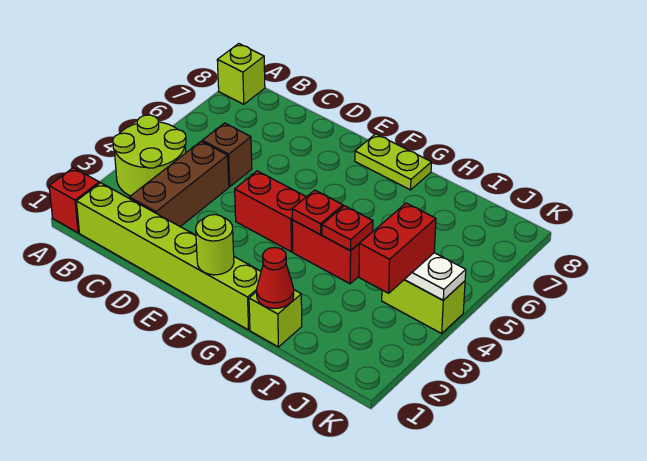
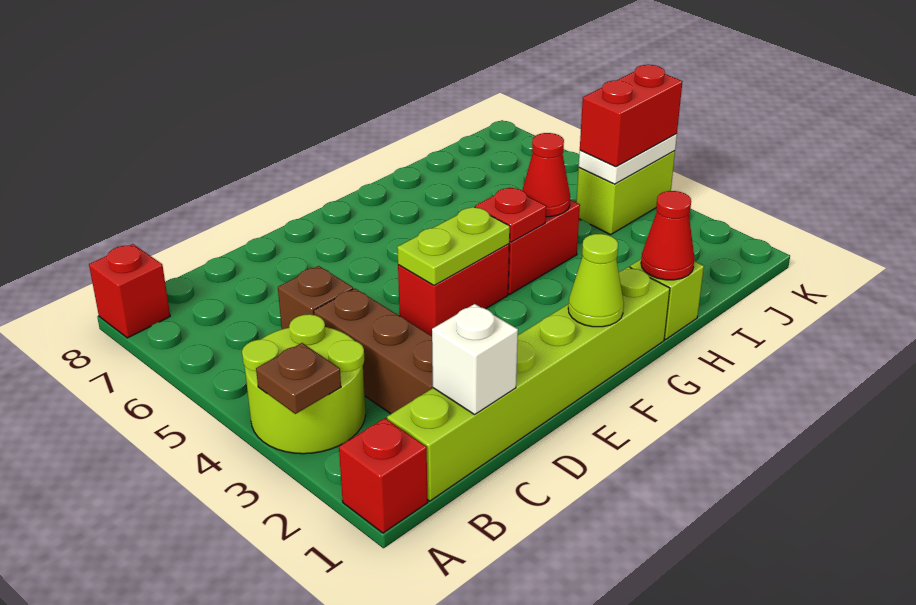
none -> brown 1x1 plate [256,343,341,414]
lime 1x1 brick [217,44,265,104] -> red 1x1 brick [89,244,170,338]
none -> white 1x1 brick [432,304,518,415]
lime 1x1 round brick [196,215,234,275] -> lime 1x1 cone [568,234,624,327]
lime 1x2 plate [355,134,431,190] -> lime 1x2 plate moved to [397,207,510,285]
red 1x1 plate [322,206,373,251] -> red 1x1 cone [522,133,570,217]
red 1x2 brick [359,203,436,293] -> red 1x2 brick turned to [580,65,683,167]

